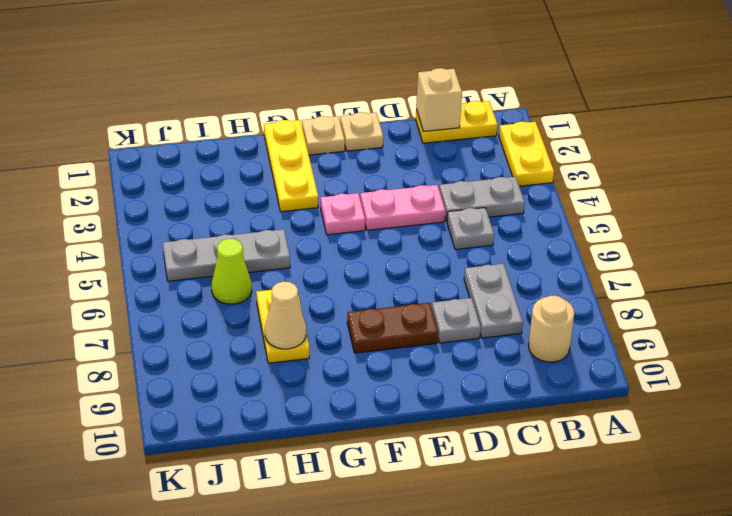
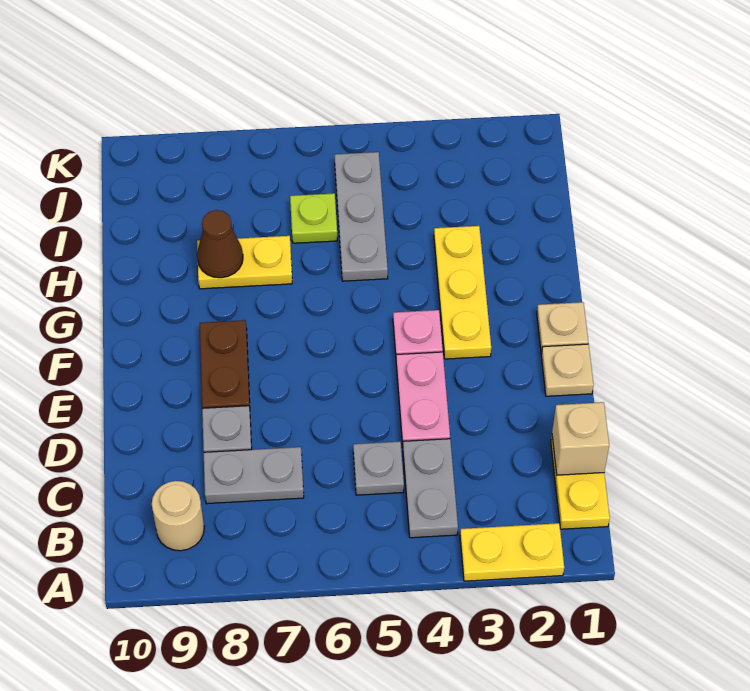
yellow 1x3 plate [264,120,318,212] -> yellow 1x3 plate turned to [434,226,491,359]
tan 1x1 cone [265,282,306,349] -> brown 1x1 cone [197,210,243,278]
lime 1x1 cone [212,239,252,304] -> lime 1x1 plate [290,193,337,243]

